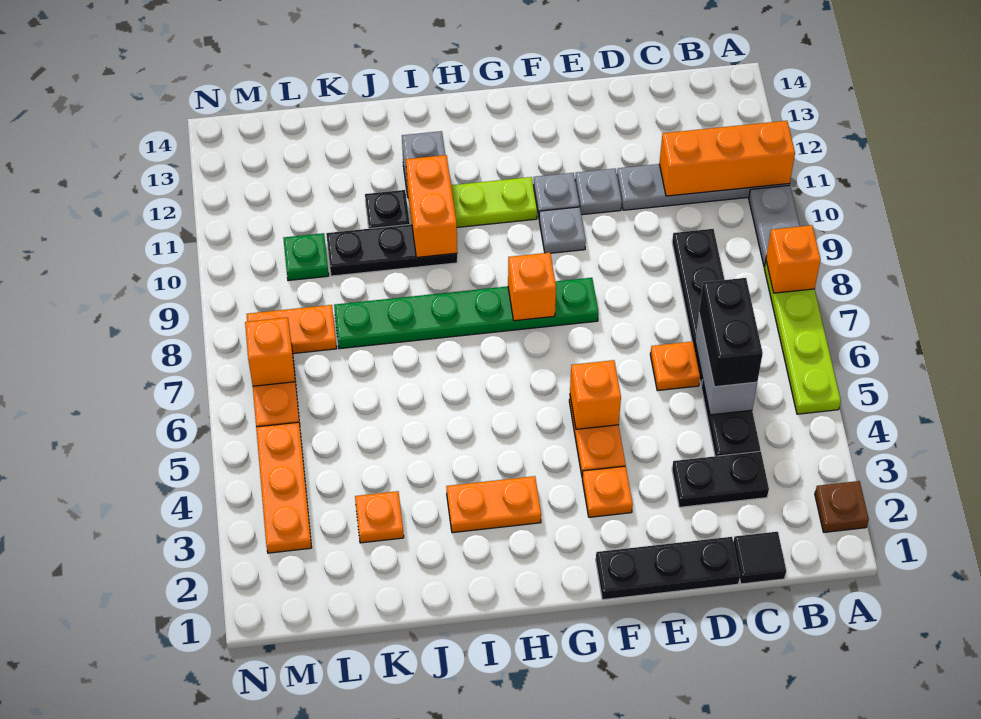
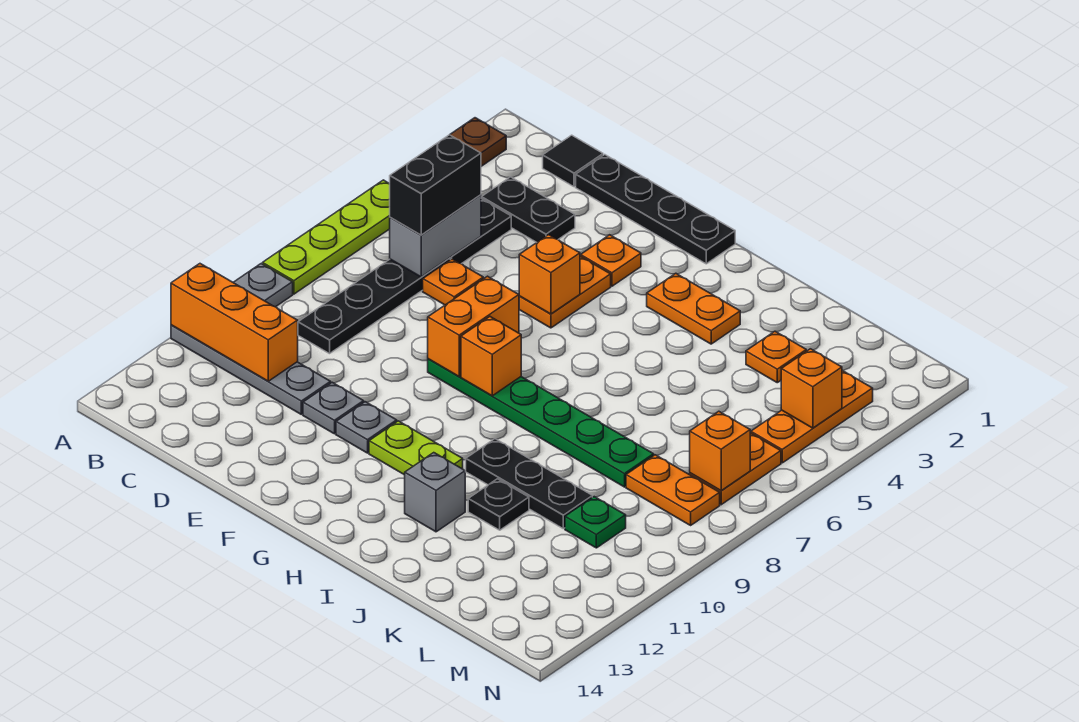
orange 1x1 brick [766,225,821,293] -> orange 1x1 brick moved to [781,349,842,428]
black 1x3 plate [596,537,740,600] -> black 1x4 plate [576,155,735,264]
grey 1x1 plate [539,207,586,253] -> none
orange 1x2 brick [406,155,457,257] -> orange 1x2 brick moved to [428,276,519,376]

